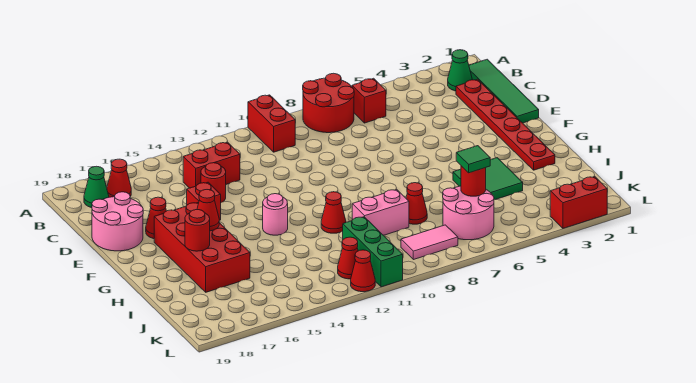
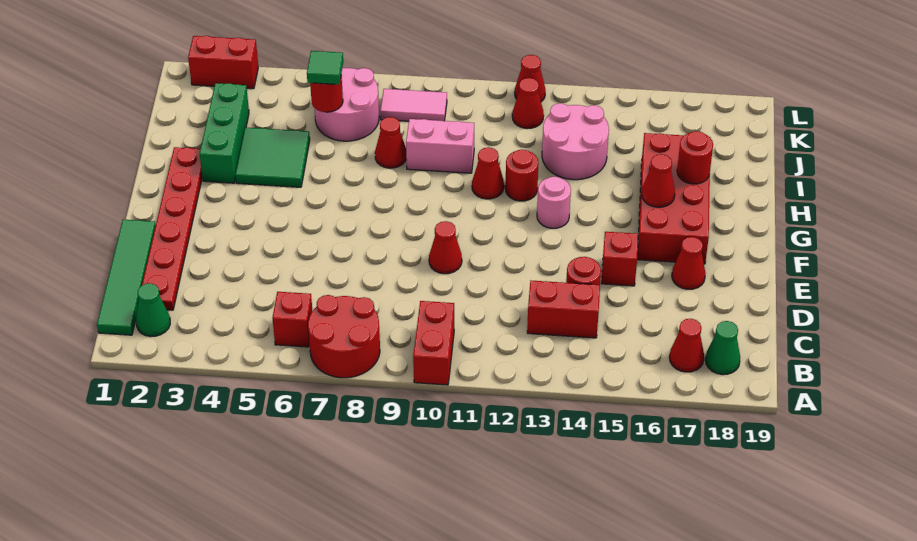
pink 2x2 round brick [92,192,143,251] -> pink 2x2 round brick moved to [542,103,609,180]
none -> red 1x1 cone [429,221,462,274]
none -> red 1x1 round brick [505,150,538,201]
green 1x3 brick [343,217,403,287] -> green 1x3 brick moved to [200,83,249,183]

